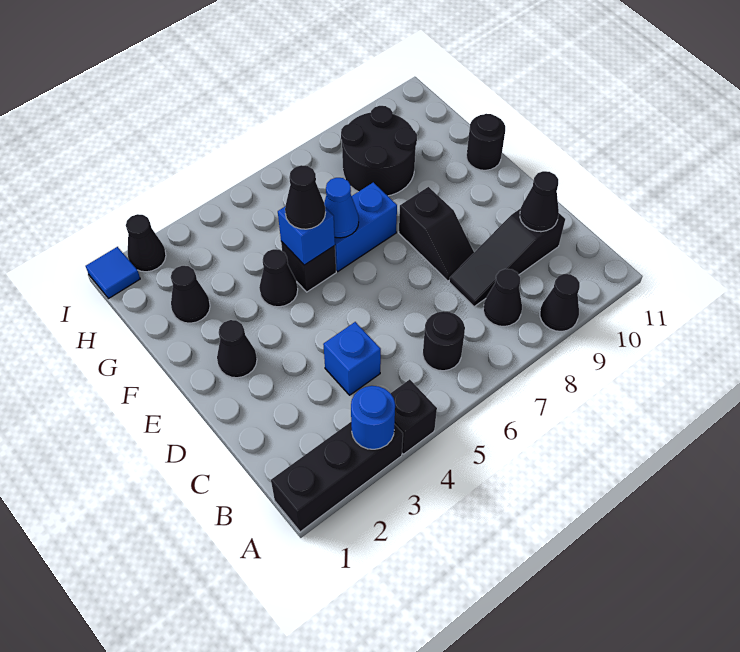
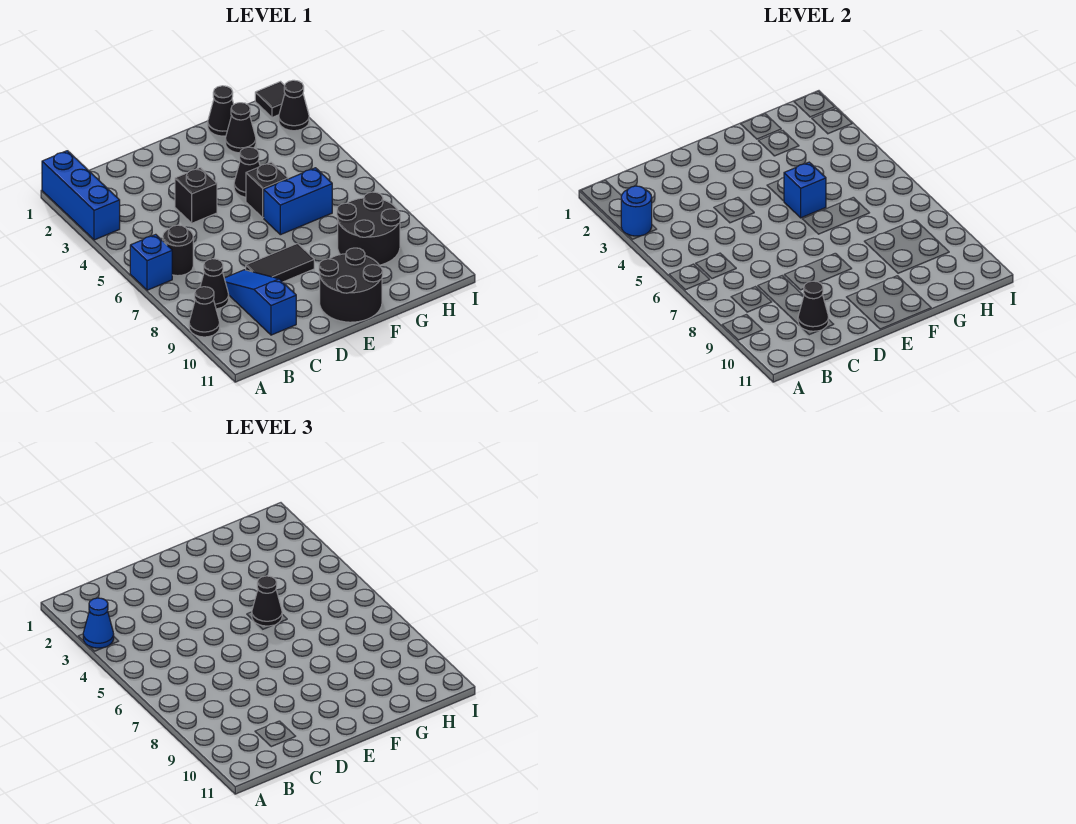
black 1x3 brick [271,422,403,532] -> blue 1x3 brick [42,151,120,240]
black 1x1 brick [391,379,437,454] -> black 1x1 brick moved to [175,168,217,223]
blue 1x1 brick [323,322,381,395] -> blue 1x1 brick moved to [130,234,172,290]
black 1x3 slope [449,208,565,307] -> blue 1x3 slope [224,270,296,335]
black 1x2 slope [399,187,474,281] -> black 1x2 tile [246,243,314,282]
black 1x1 cone [217,320,257,378] -> black 1x1 cone moved to [208,86,234,136]
blue 1x2 brick [335,182,397,271] -> blue 1x2 brick turned to [264,168,332,235]
blue 1x1 cone [324,178,359,238] -> blue 1x1 cone moved to [83,598,114,648]
black 1x1 round brick [466,114,505,170] -> black 2x2 round brick [319,248,383,322]
blue 1x1 tile [86,247,140,299] -> black 1x1 tile [255,82,285,117]

